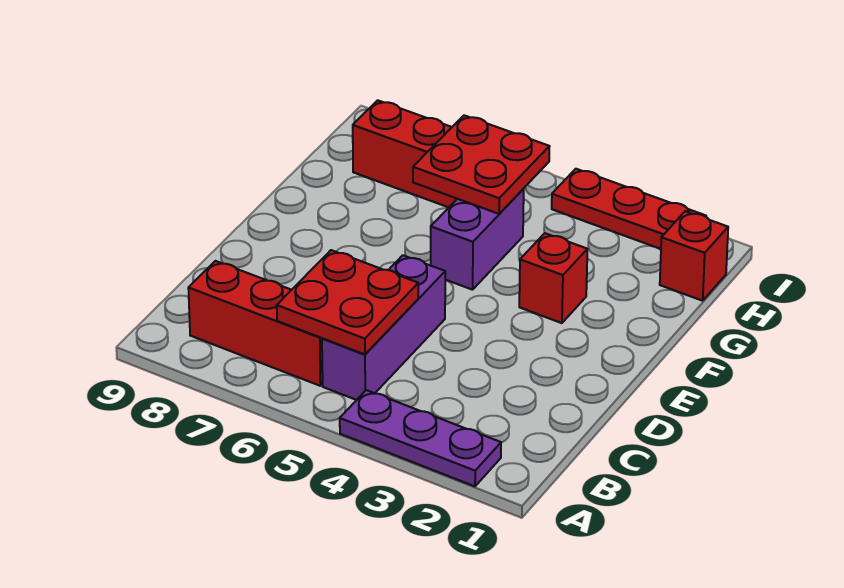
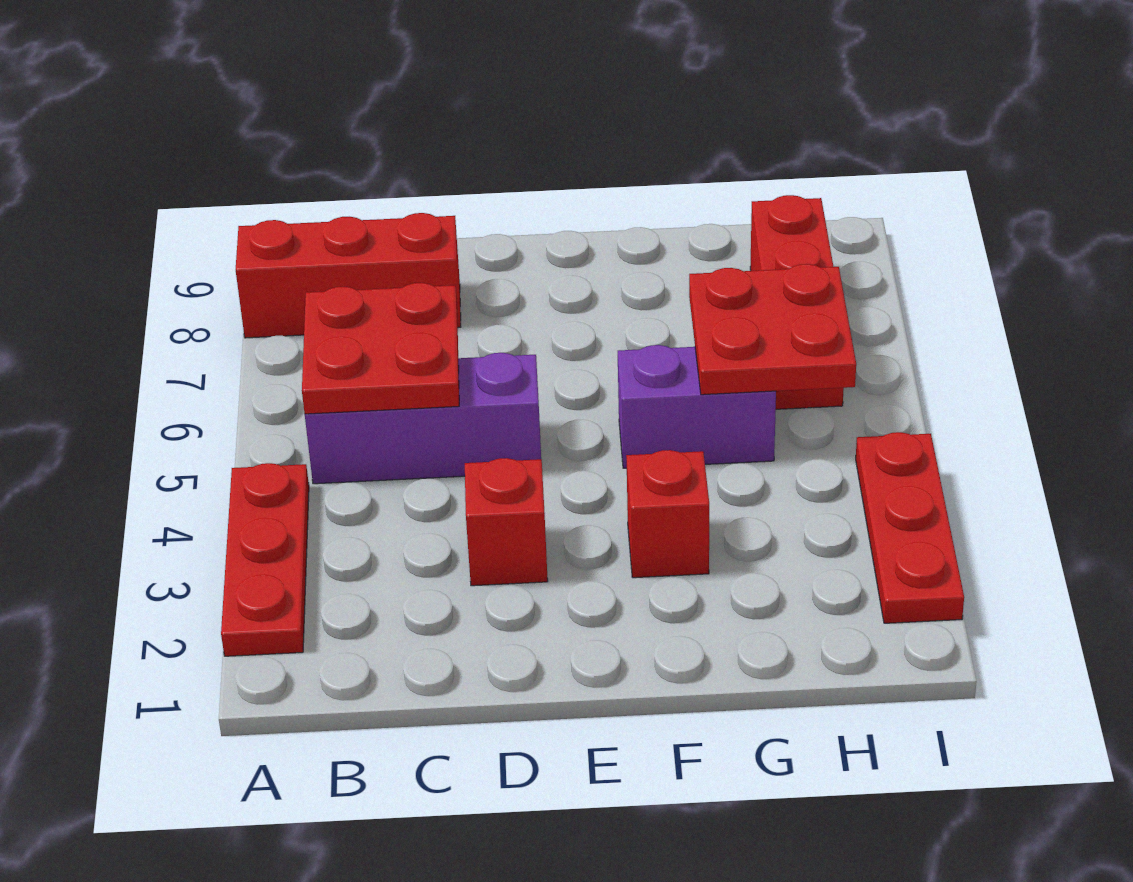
purple 1x3 plate [340,390,501,486] -> red 1x3 plate [221,463,309,656]
red 1x3 brick [188,261,323,386] -> red 1x3 brick turned to [236,213,461,338]
red 1x1 brick [660,211,728,301] -> red 1x1 brick moved to [465,458,548,586]

